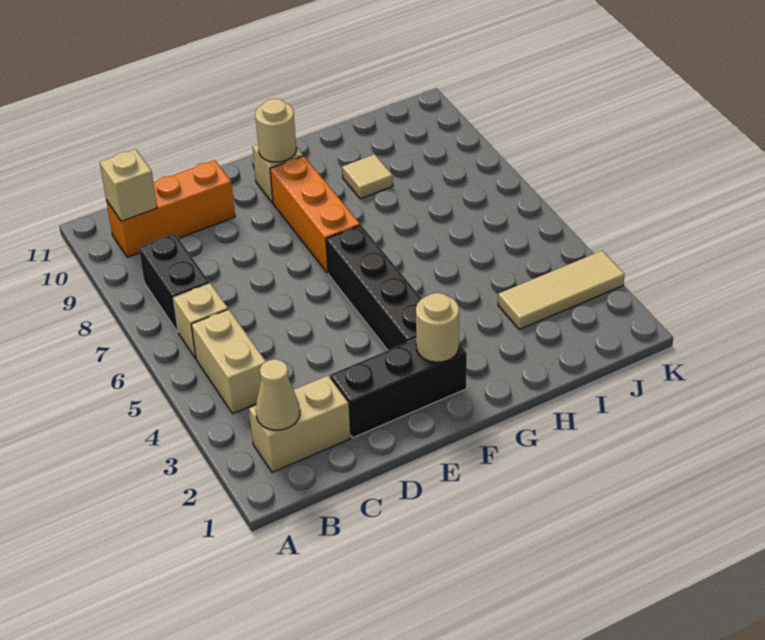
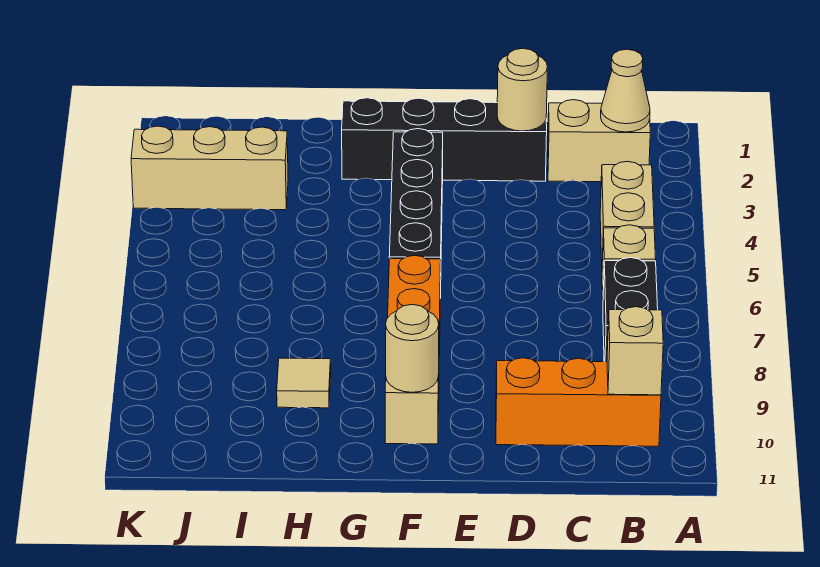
black 1x3 brick [330,339,467,438] -> black 1x4 brick [342,98,547,181]
tan 1x1 round brick [416,293,459,362] -> tan 1x1 round brick moved to [497,48,547,131]
tan 1x3 tile [498,251,625,329] -> tan 1x3 brick [131,126,288,210]

